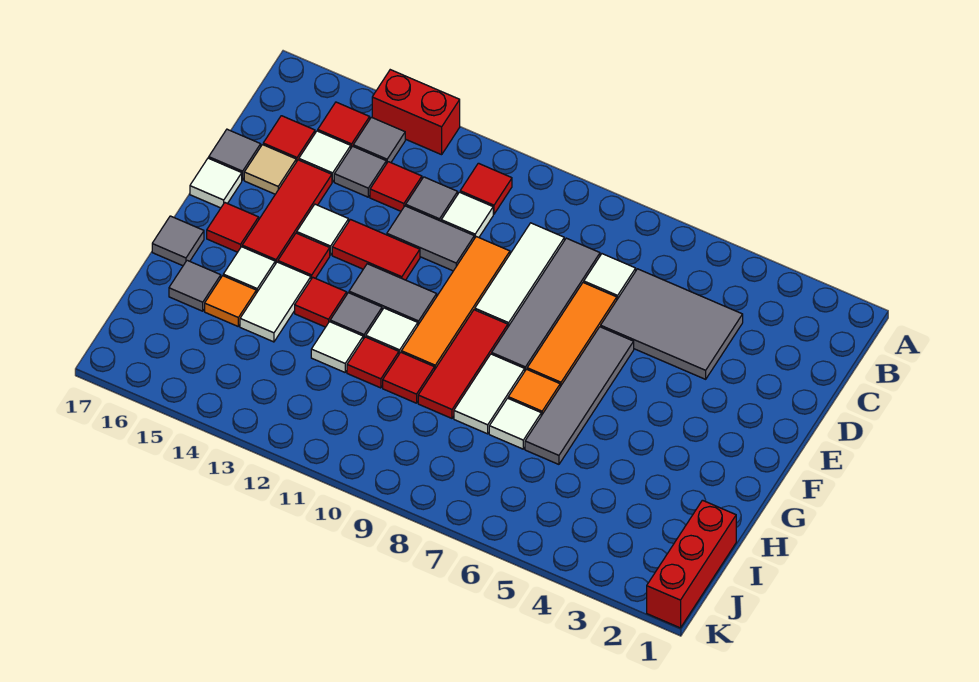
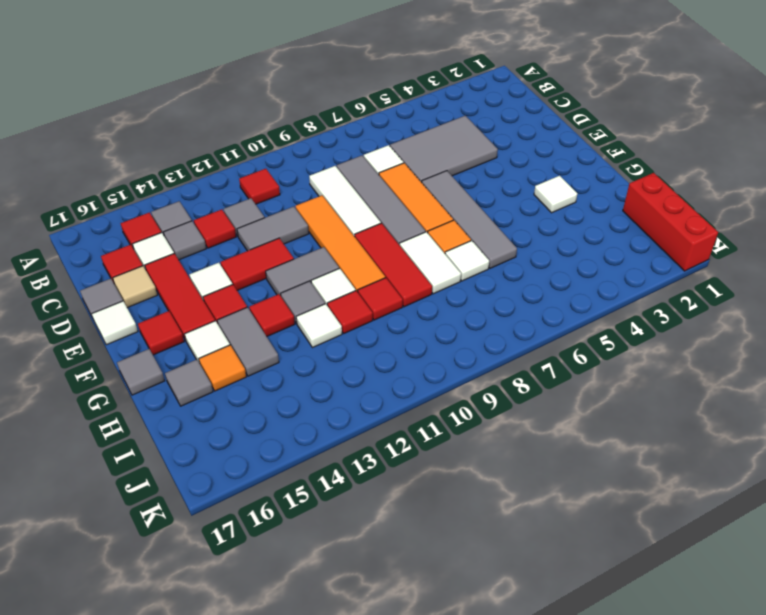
red 1x2 brick [372,70,460,155] -> none
white 1x1 tile [441,192,493,239] -> white 1x1 tile moved to [534,176,578,213]
white 1x2 tile [240,262,311,342] -> grey 1x2 tile [217,307,279,376]

